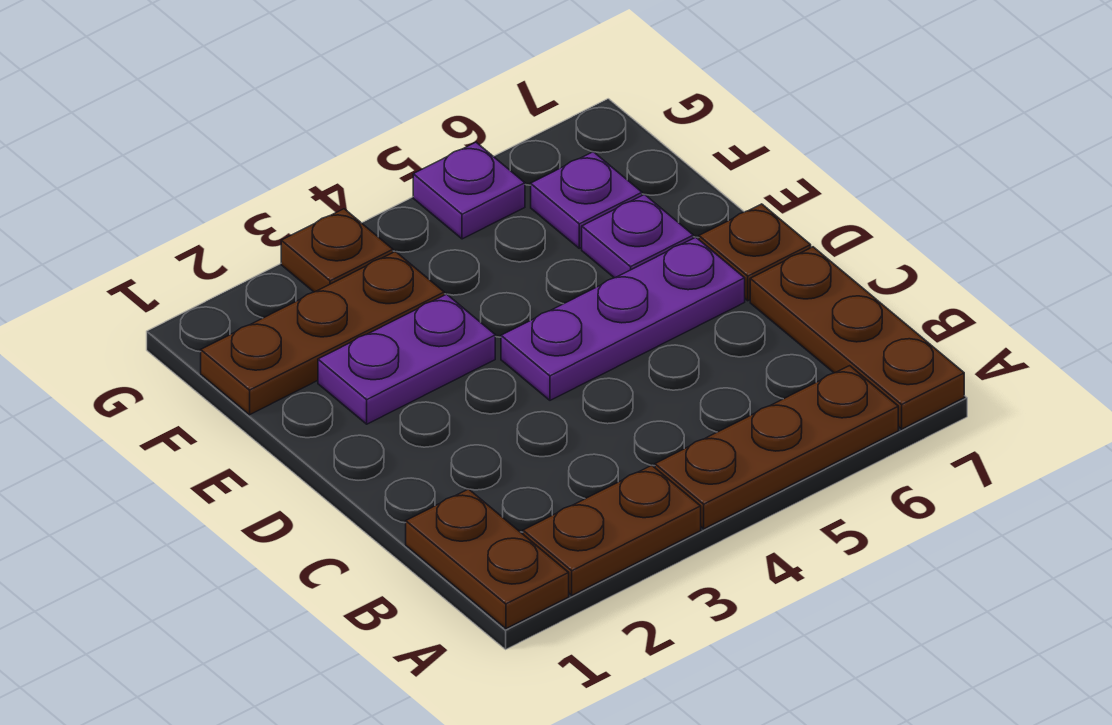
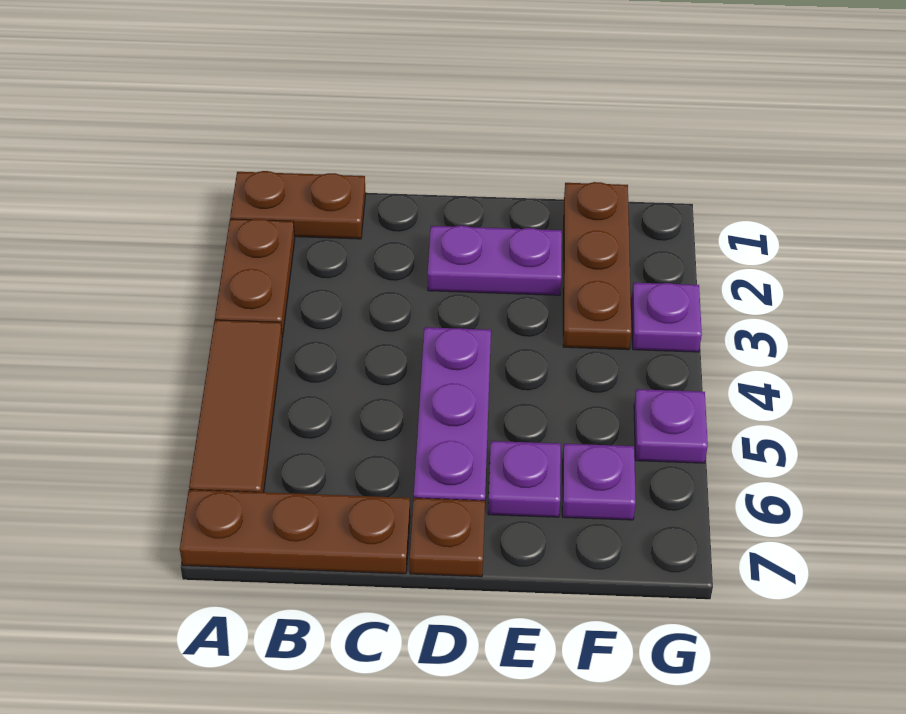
brown 1x3 plate [655,366,898,529] -> brown 1x3 tile [189,320,282,492]
purple 1x2 plate [318,294,495,424] -> purple 1x2 plate turned to [428,226,562,295]
brown 1x1 plate [281,209,393,292] -> purple 1x1 plate [632,283,702,352]

